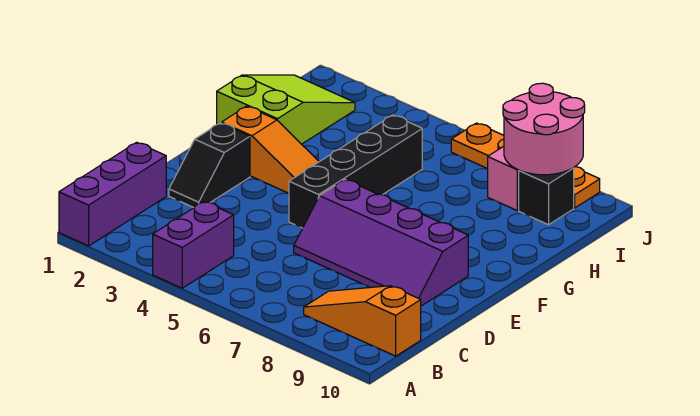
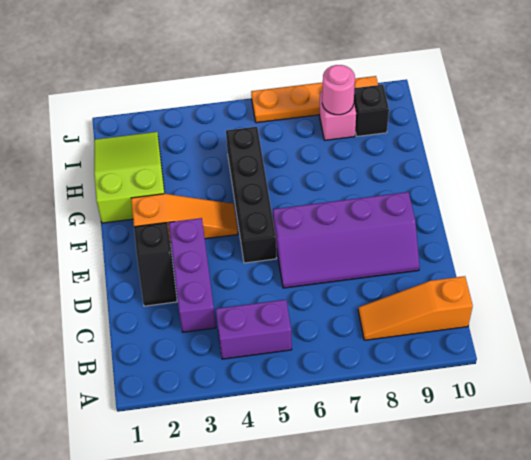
purple 1x3 brick [59,142,166,246] -> purple 1x3 brick moved to [169,218,216,332]
purple 1x2 brick [153,202,234,288] -> purple 1x2 brick turned to [216,300,292,359]
pink 2x2 round brick [503,83,585,175] -> pink 1x1 round brick [322,65,355,115]

